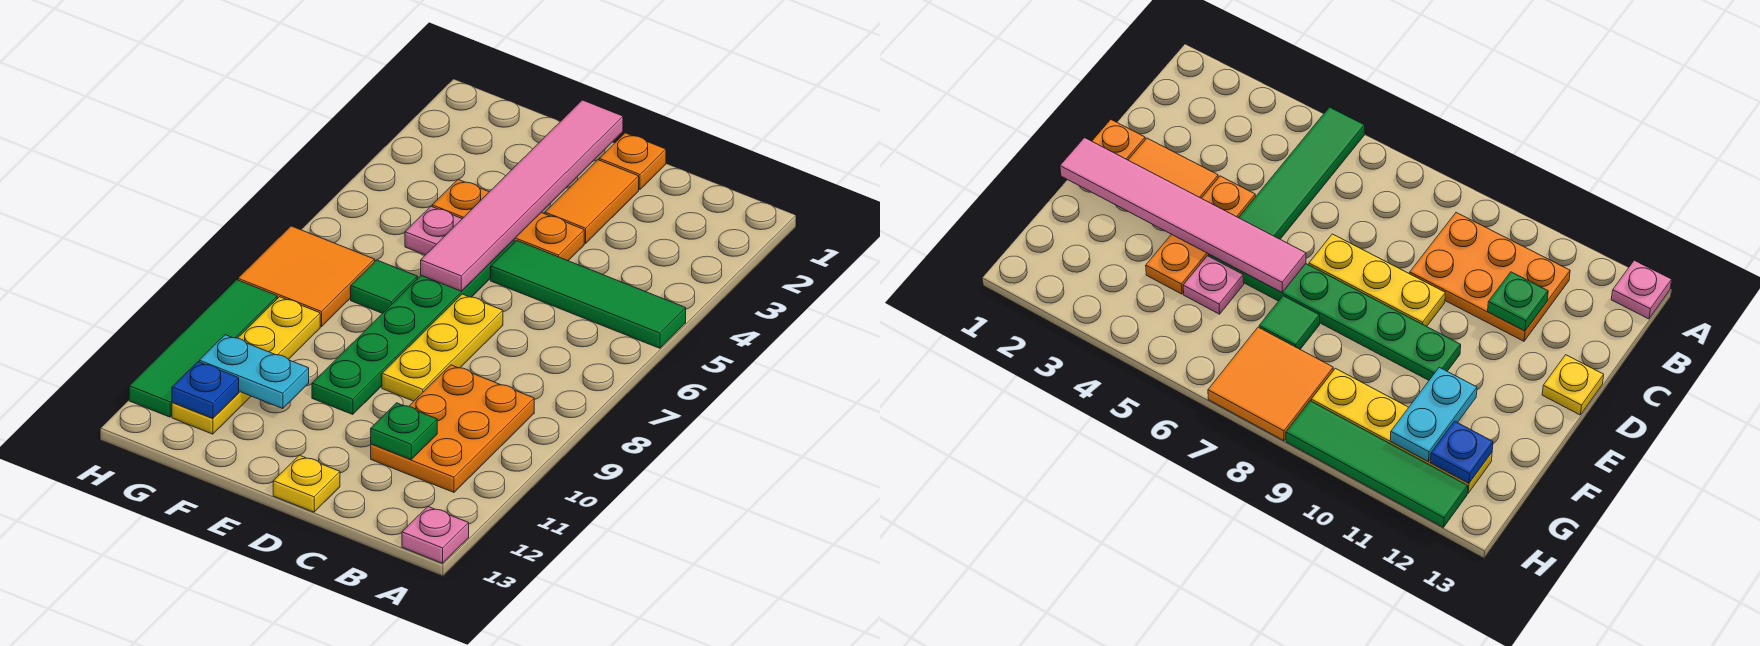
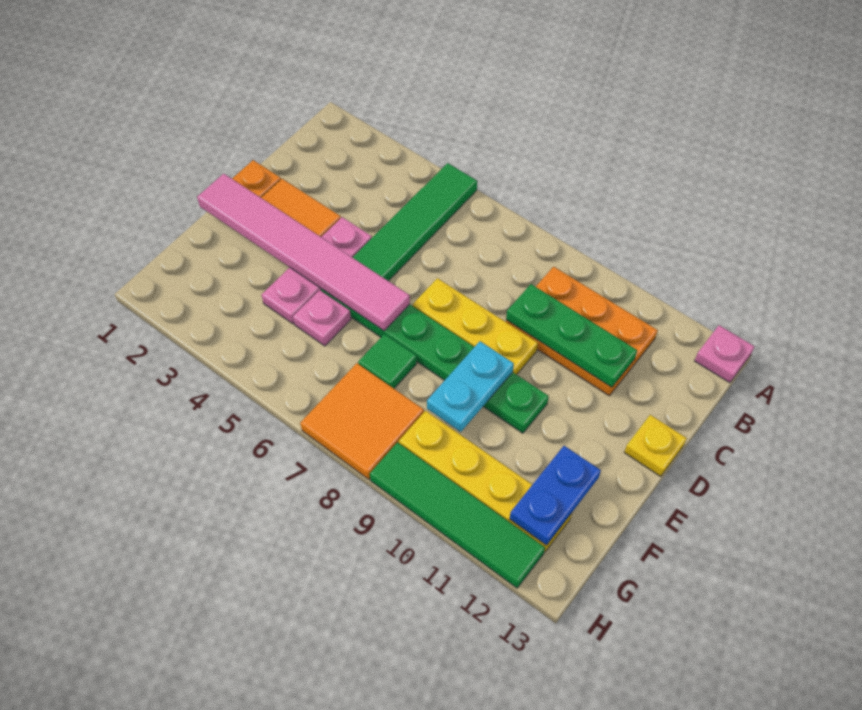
green 1x1 plate [371,403,437,460] -> green 1x3 plate [506,284,637,387]
orange 1x3 plate [432,179,584,261] -> pink 1x3 plate [262,217,372,324]
cyan 1x2 plate [199,335,309,409] -> cyan 1x2 plate moved to [427,341,514,432]
blue 1x1 plate [172,362,239,418] -> blue 1x2 plate [510,446,601,545]

